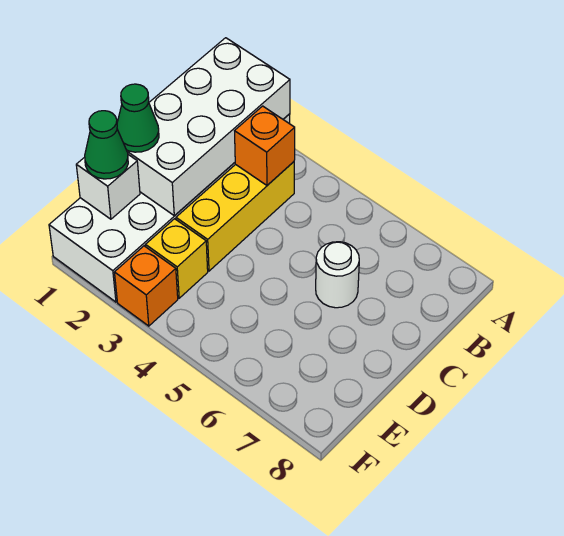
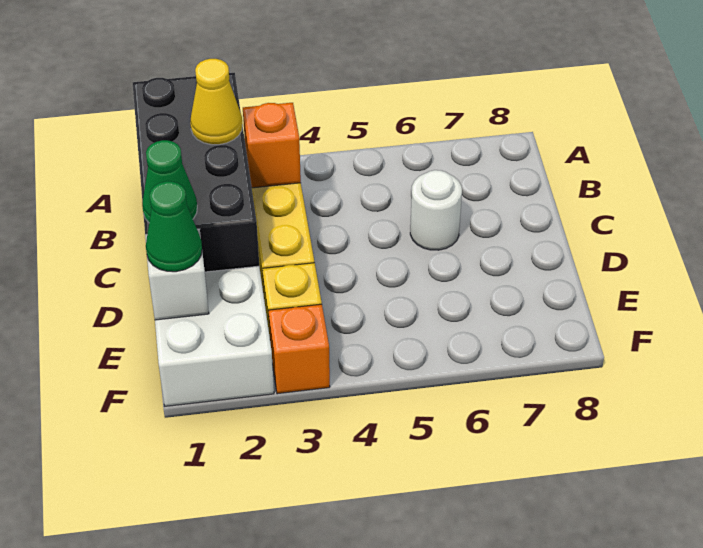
white 2x4 brick [127,38,290,216] -> black 2x4 brick [133,73,259,272]
none -> yellow 1x1 cone [190,59,242,145]

